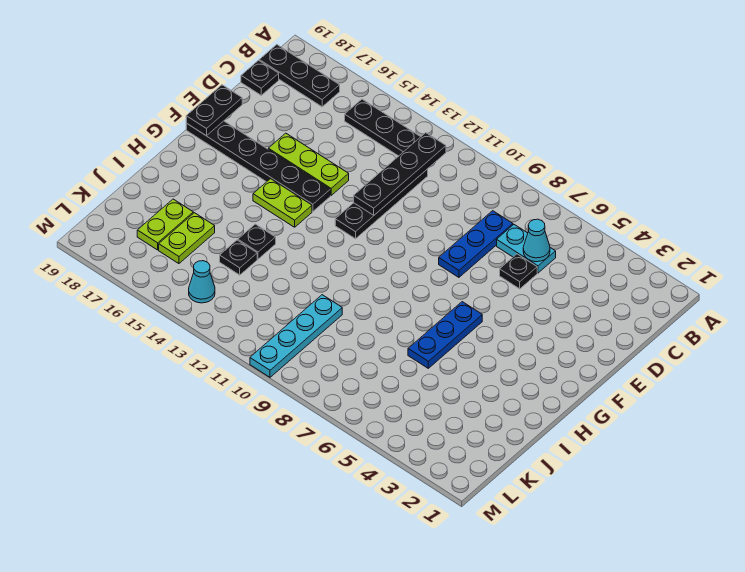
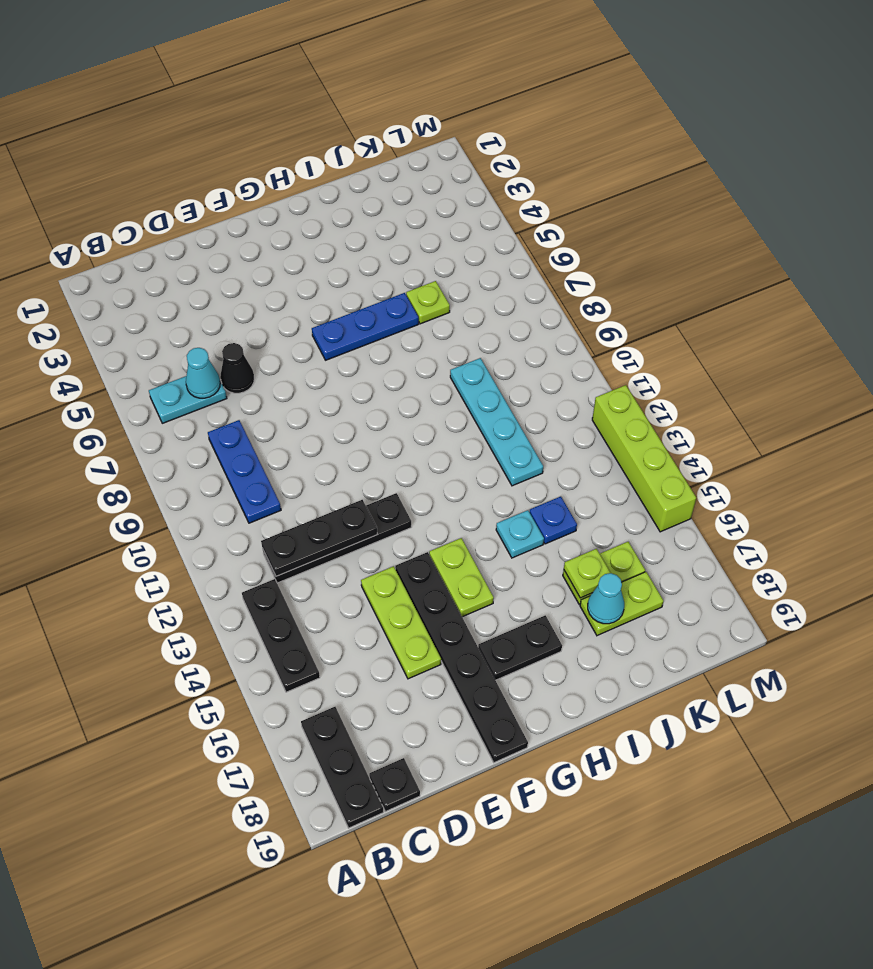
black 1x4 plate [354,133,446,215] -> black 1x3 plate [261,500,378,576]
cyan 1x2 plate [497,225,556,273] -> cyan 1x2 plate turned to [149,376,227,423]
blue 1x3 plate [439,211,513,277] -> blue 1x3 plate turned to [208,420,281,523]
black 1x1 plate [500,254,537,289] -> black 1x1 cone [220,343,254,393]
black 1x2 plate [186,85,242,136] -> black 1x2 plate moved to [478,615,562,680]
black 1x1 plate [238,224,276,259] -> cyan 1x1 plate [496,510,544,558]
none -> lime 1x1 plate [406,281,450,324]
cyan 1x4 plate [250,295,342,377] -> cyan 1x4 plate turned to [450,358,543,486]
black 1x1 plate [220,240,257,275] -> blue 1x1 plate [530,497,577,544]
none -> lime 1x1 plate [564,549,611,598]
cyan 1x1 cone [189,261,215,303] -> cyan 1x1 cone moved to [588,573,624,624]
none -> lime 1x4 brick [592,385,696,532]

